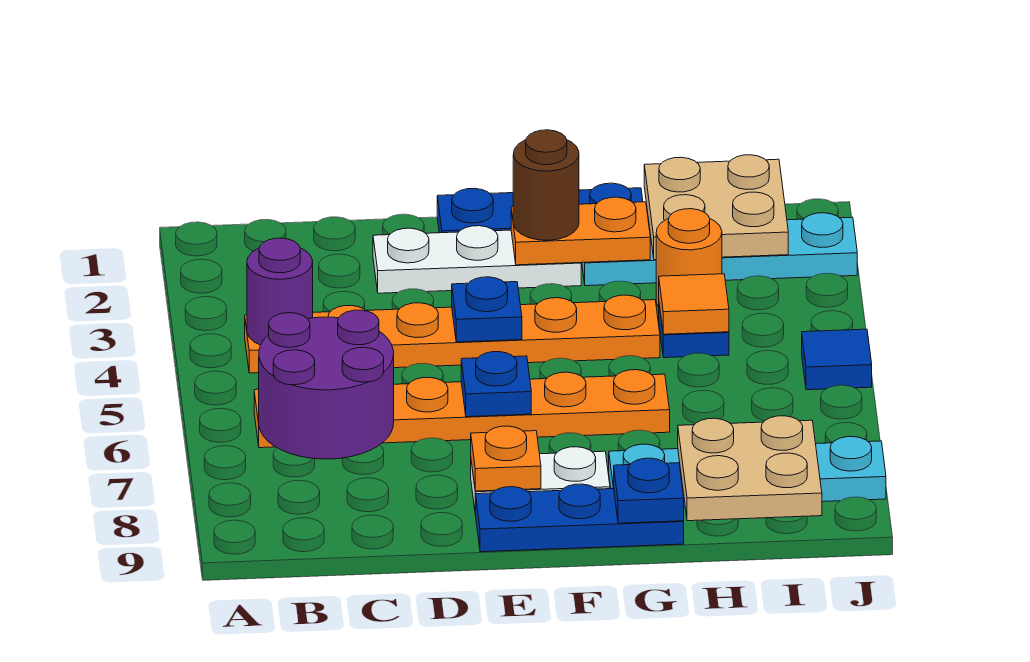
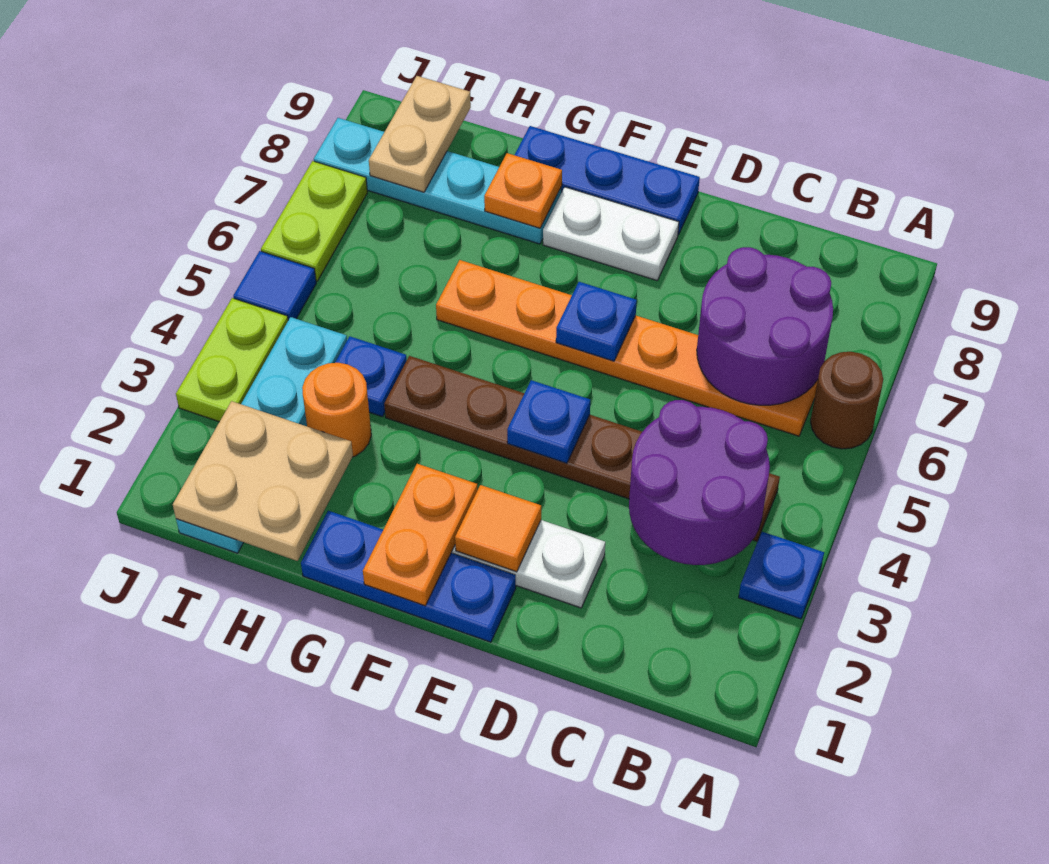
orange 1x6 plate [245,295,660,373] -> brown 1x6 plate [384,356,780,541]
purple 1x1 round brick [247,238,313,345] -> purple 2x2 round brick [629,400,770,565]
orange 1x1 plate [471,426,541,491] -> orange 1x1 plate moved to [484,153,562,228]
orange 1x2 plate [511,197,650,265] -> orange 1x2 plate turned to [363,464,477,606]
brown 1x1 round brick [513,130,579,240] -> brown 1x1 round brick moved to [810,352,883,449]
cyan 1x4 plate [582,213,857,286] -> cyan 1x4 plate turned to [176,317,347,553]
blue 1x1 plate [613,458,684,523] -> blue 1x1 plate moved to [739,532,824,619]
orange 1x1 tile [659,274,729,334] -> orange 1x1 tile moved to [455,485,541,572]
tan 2x2 plate [678,416,822,521] -> tan 1x2 plate [369,76,471,192]
none -> lime 1x2 plate [176,298,288,422]
none -> lime 1x2 plate [261,161,367,281]

